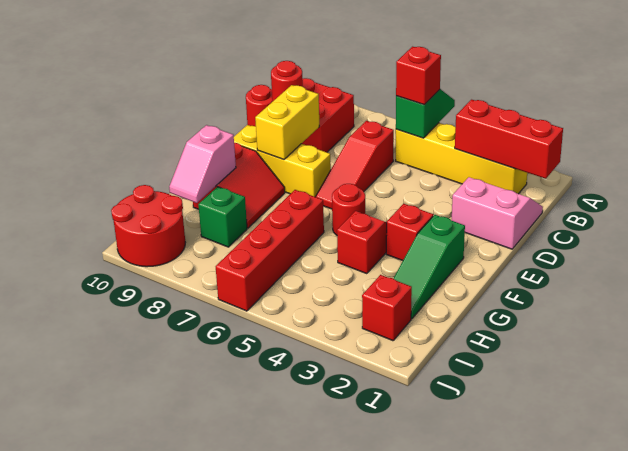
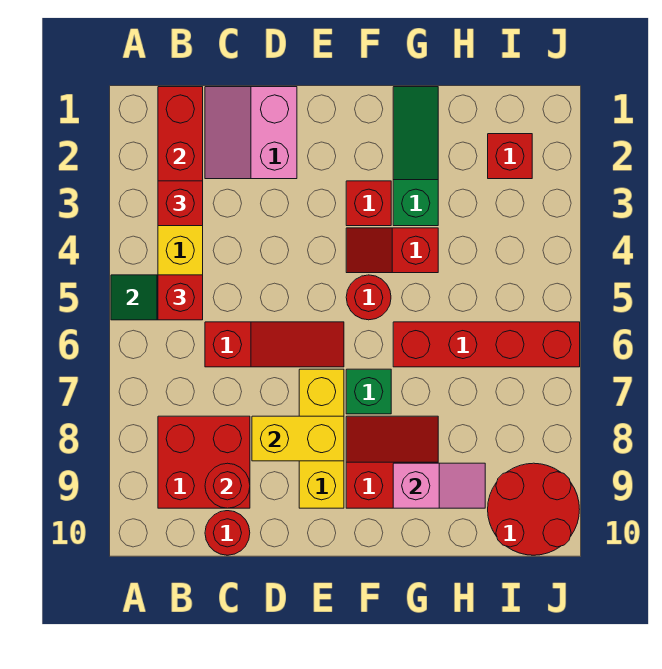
none -> red 1x1 brick [158,181,203,226]
green 1x3 slope [393,215,465,319] -> green 1x3 slope turned to [393,87,438,226]
green 1x1 brick [198,187,247,247] -> green 1x1 brick moved to [346,369,391,414]

